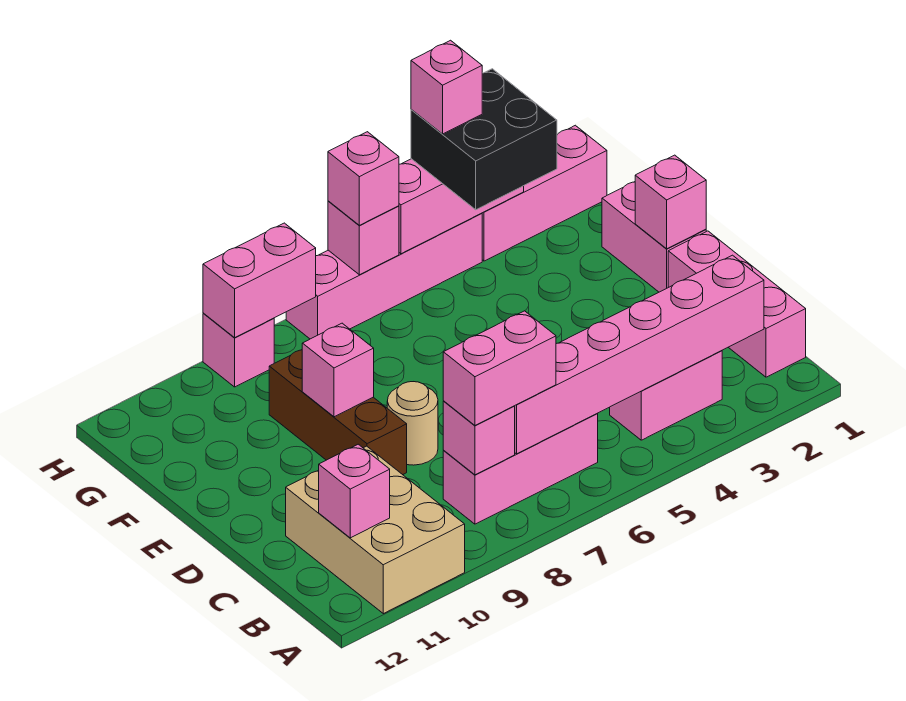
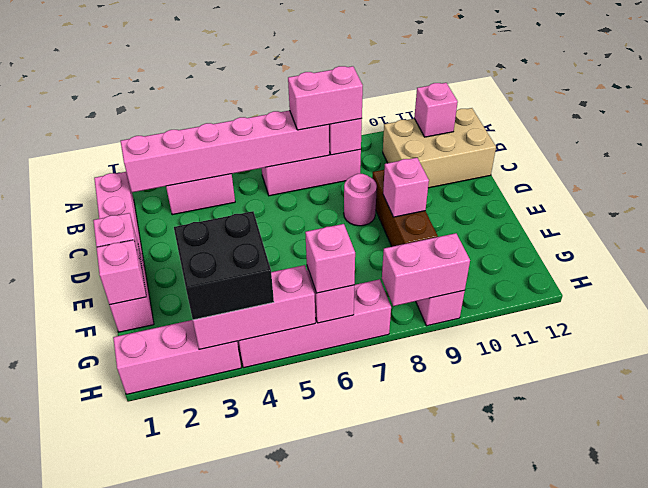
tan 2x3 brick [286,446,465,614] -> tan 2x3 brick turned to [383,108,496,188]
tan 1x1 round brick [387,382,438,465] -> pink 1x1 round brick [344,174,377,226]
pink 1x1 brick [411,40,482,134] -> pink 1x1 brick moved to [96,240,146,305]

